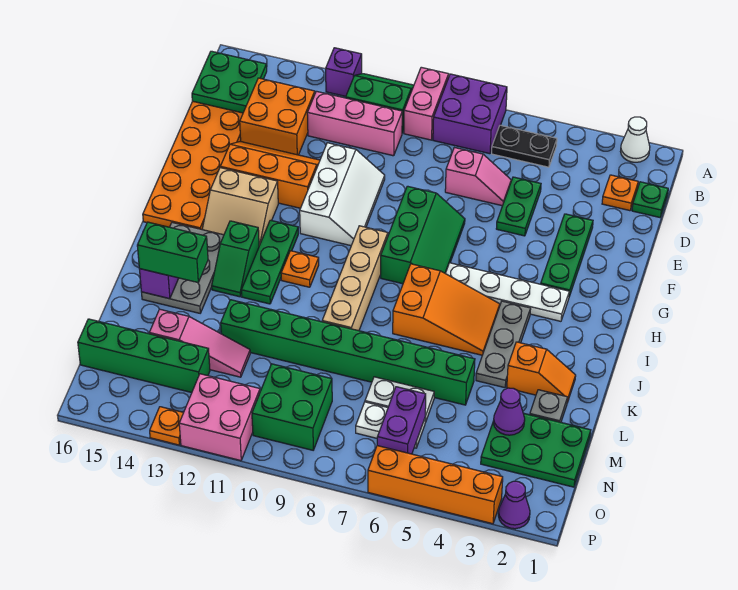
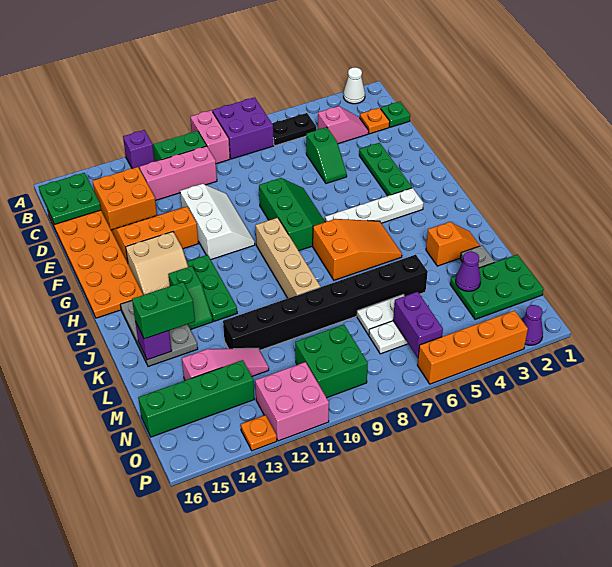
green 1x2 plate [496,177,541,236] -> green 1x2 slope [306,127,347,184]
pink 1x2 slope [445,148,511,206] -> pink 1x2 slope moved to [318,106,369,144]
grey 1x3 plate [476,301,531,388] -> none
orange 1x1 plate [281,251,319,287] -> none
green 1x8 brick [221,300,475,405] -> black 1x8 brick [223,255,428,350]

